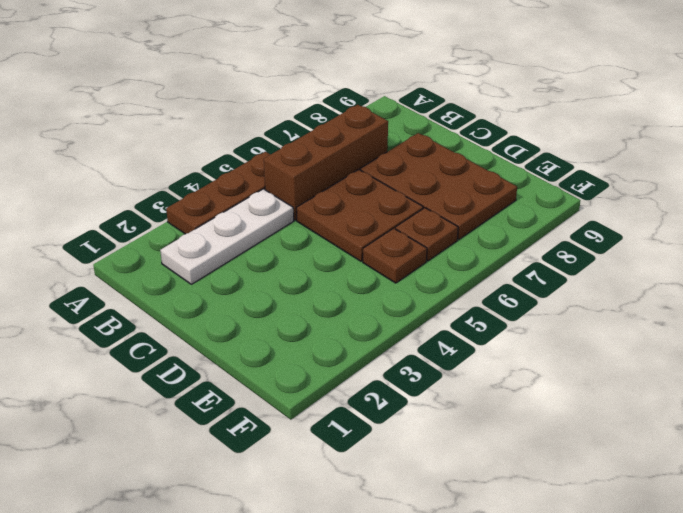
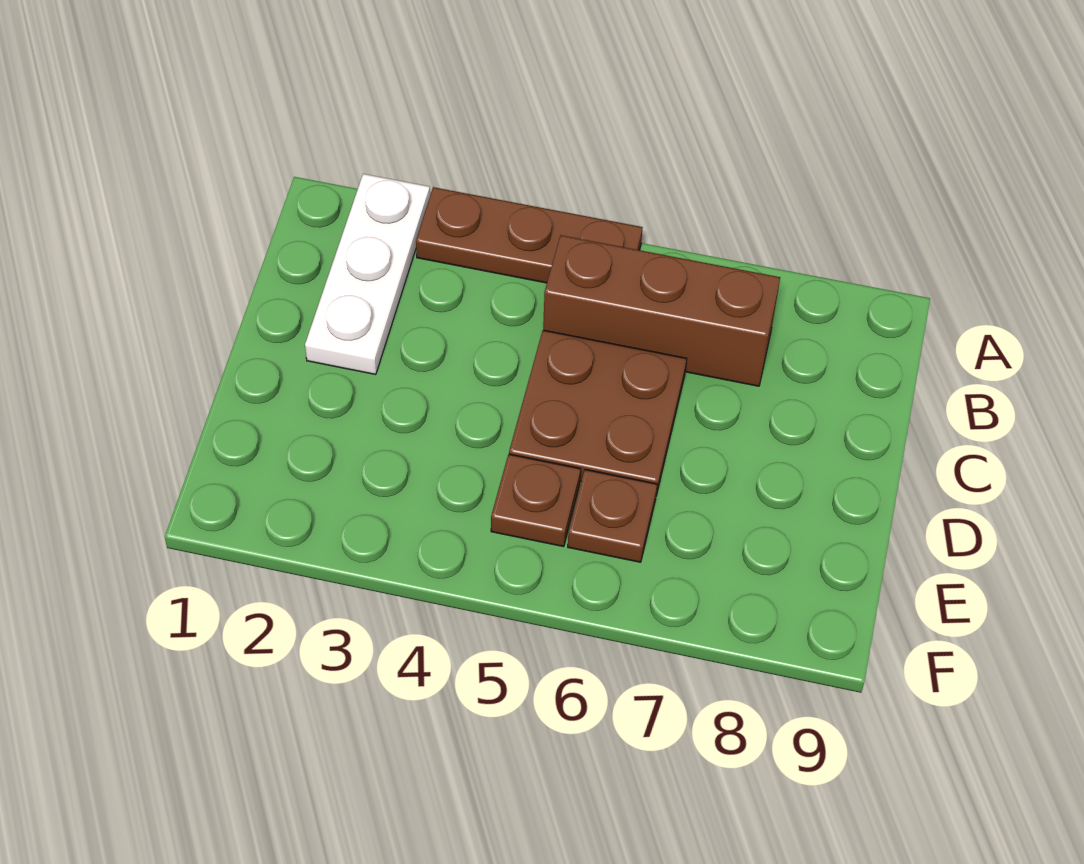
white 1x3 plate [160,189,294,284] -> white 1x3 plate turned to [305,174,430,375]
brown 2x3 plate [360,133,517,239] -> none

